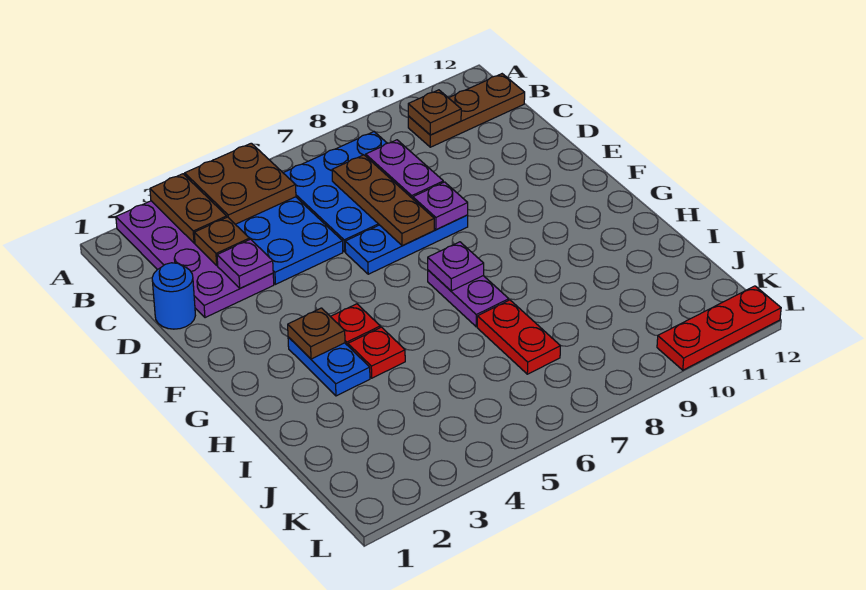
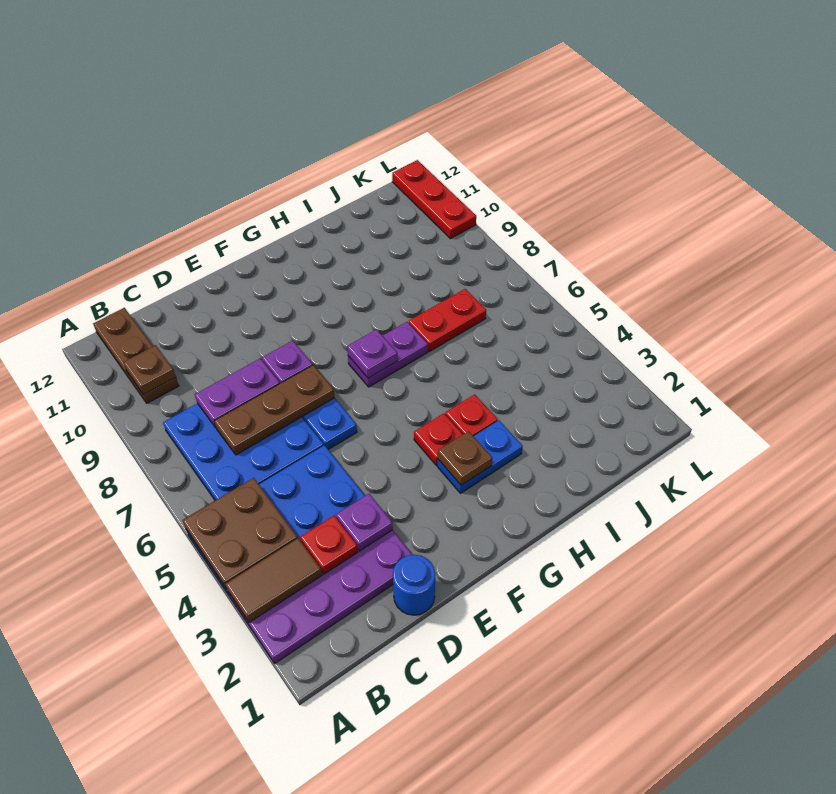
brown 1x2 plate [150,174,227,243] -> brown 1x2 tile [226,538,322,622]
brown 1x1 plate [194,217,250,265] -> red 1x1 plate [300,516,358,574]

